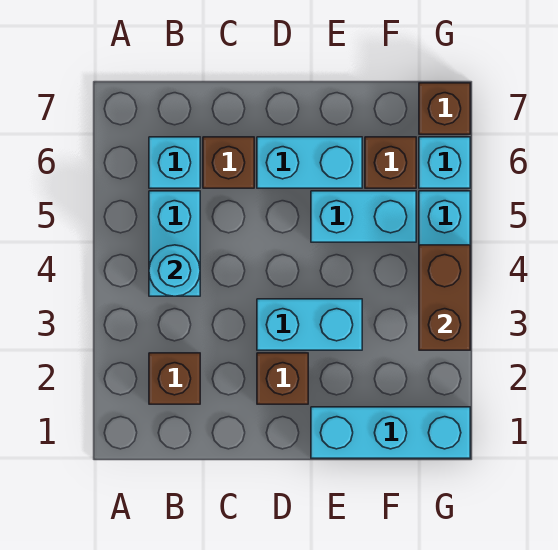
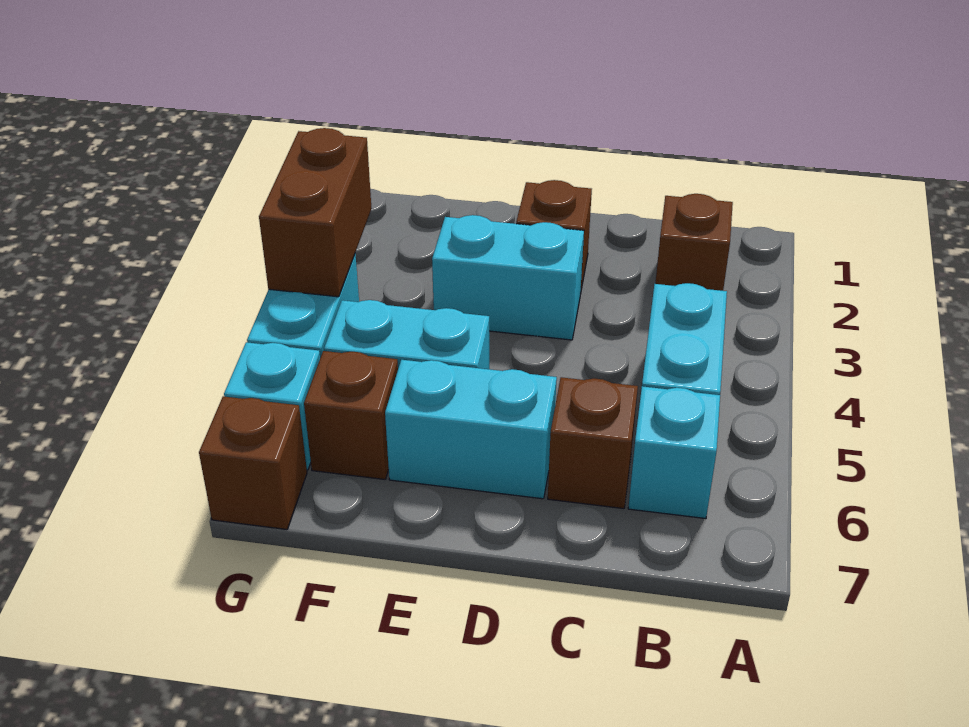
cyan 1x1 round brick [149,245,200,296] -> none
cyan 1x3 brick [311,407,470,458] -> none

